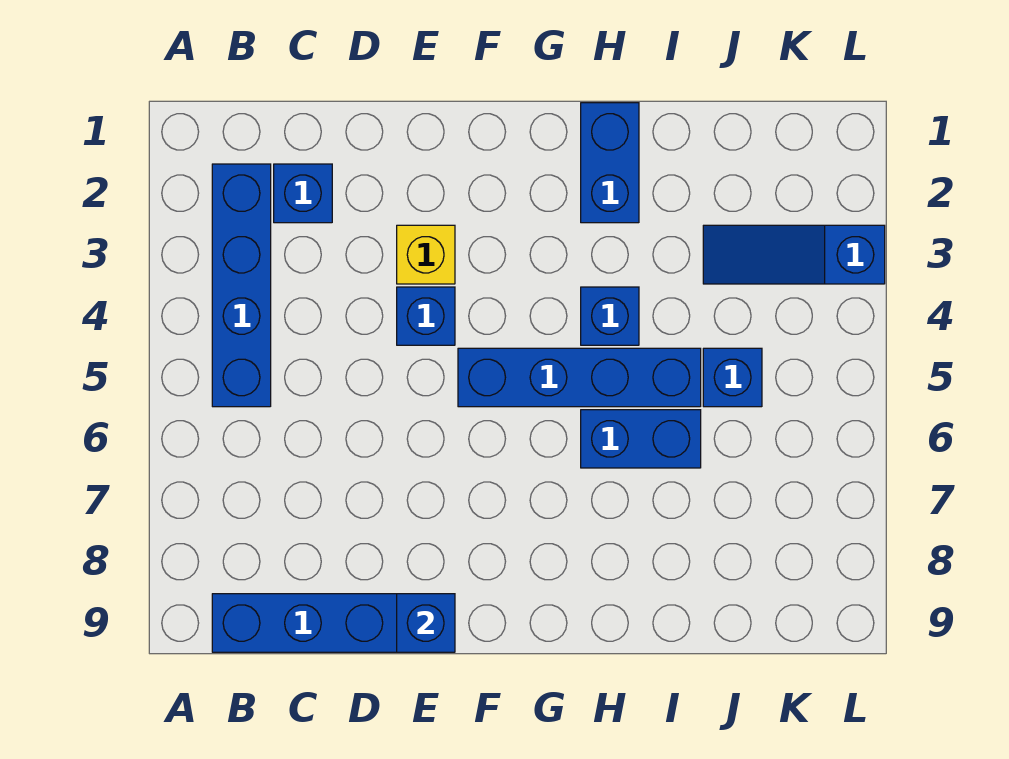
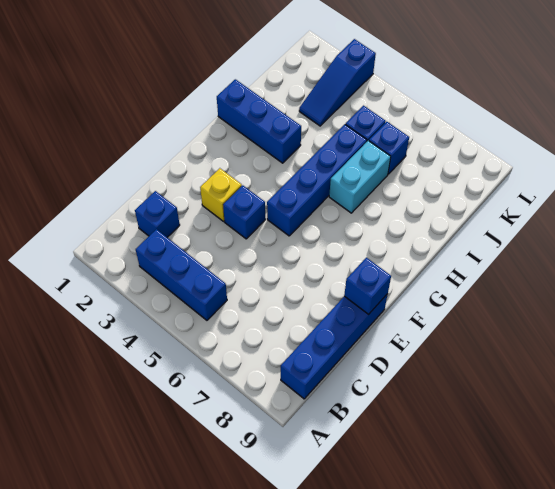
blue 1x4 brick [212,164,271,407] -> blue 1x3 brick [136,229,227,320]
blue 1x2 brick [581,103,639,223] -> blue 1x3 brick [217,79,301,163]
blue 1x1 brick [581,287,639,345] -> blue 1x1 brick moved to [369,122,409,174]
blue 1x2 brick [581,410,701,468] -> cyan 1x2 brick [329,141,391,213]

